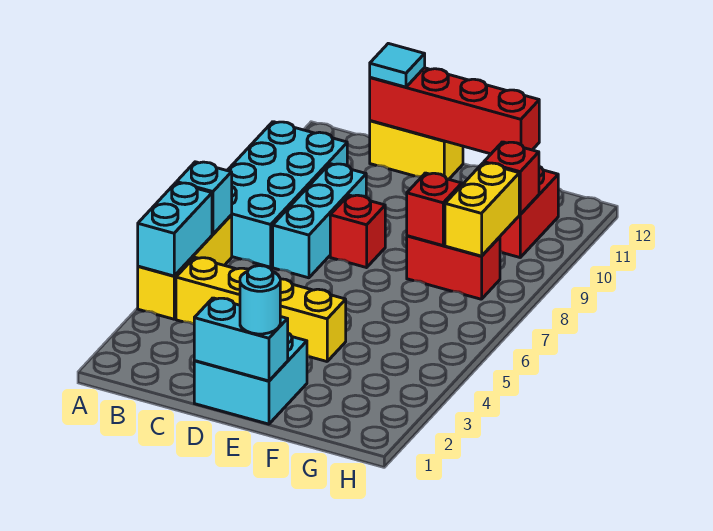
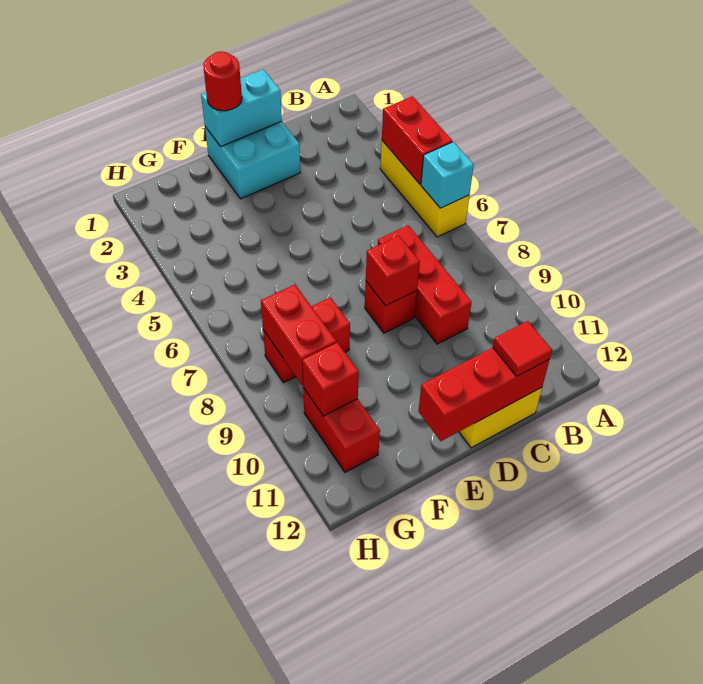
cyan 1x2 brick [138,183,212,276] -> red 1x2 brick [382,96,452,184]
cyan 2x4 brick [227,122,347,267] -> none
yellow 1x4 brick [176,257,346,361] -> none
cyan 1x3 brick [273,164,366,278] -> red 1x3 brick [378,225,472,344]
red 1x4 brick [370,68,539,154] -> red 1x3 brick [418,348,550,441]
cyan 1x1 tile [370,43,425,87] -> red 1x1 tile [493,321,552,376]
cyan 1x1 round brick [240,266,280,334] -> red 1x1 round brick [203,51,242,111]
red 1x1 brick [407,173,462,245] -> red 1x1 brick moved to [366,236,420,306]
yellow 1x2 brick [445,163,520,256] -> red 1x2 brick [261,285,336,385]

